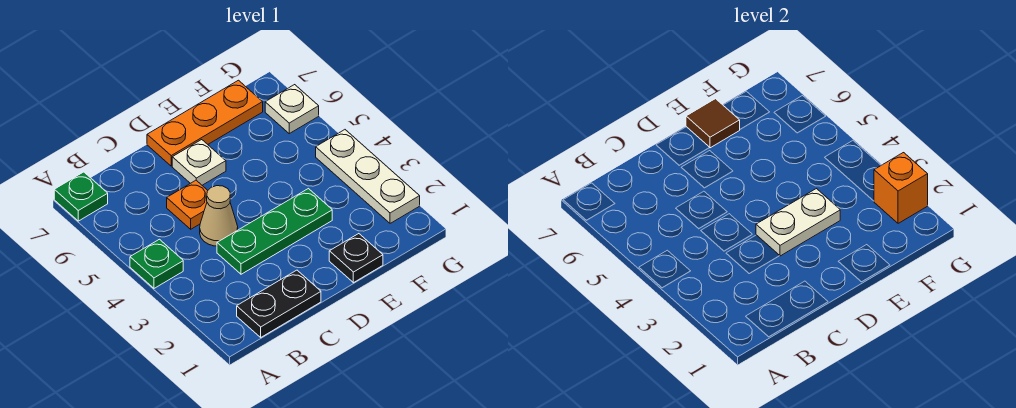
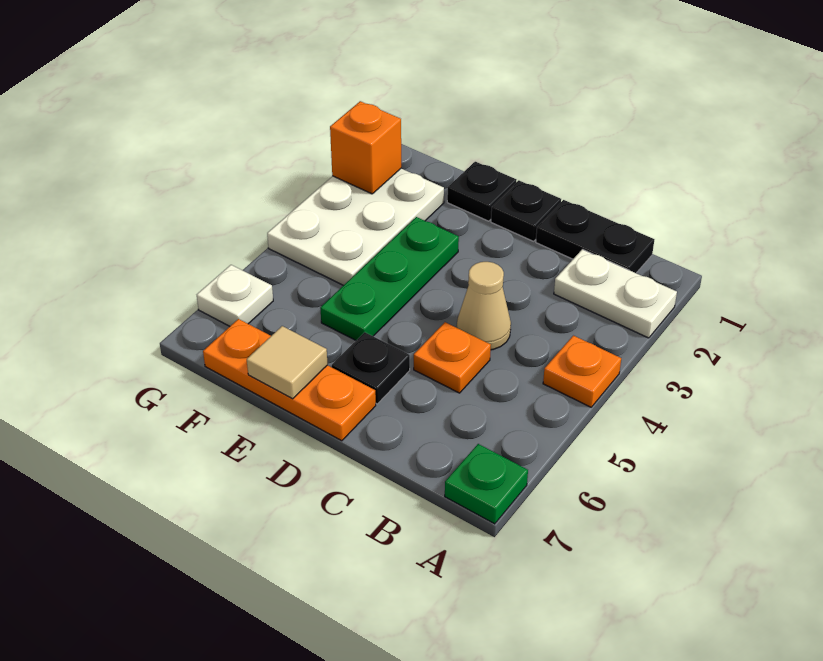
green 1x1 plate [130,239,183,288] -> orange 1x1 plate [543,336,621,407]
green 1x3 plate [217,189,332,274] -> green 1x3 plate turned to [320,217,459,340]
none -> black 1x1 plate [491,180,561,241]
white 1x2 plate [756,189,840,256] -> white 1x2 plate moved to [554,249,677,338]
white 1x1 plate [172,140,226,185] -> black 1x1 plate [332,332,410,404]
brown 1x1 tile [686,99,740,148] -> tan 1x1 tile [247,326,328,399]
white 1x3 plate [316,130,420,223] -> white 2x3 plate [267,169,444,285]

